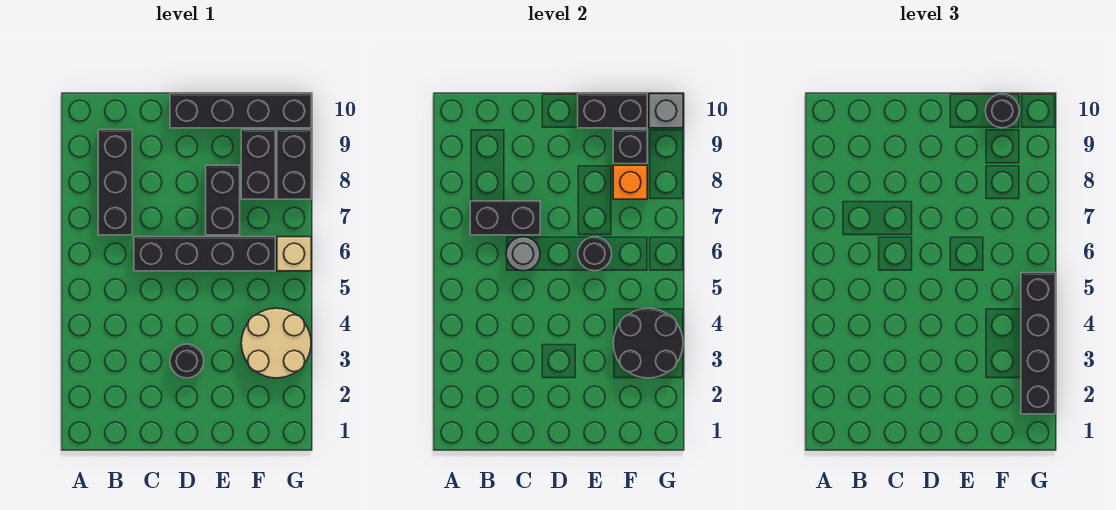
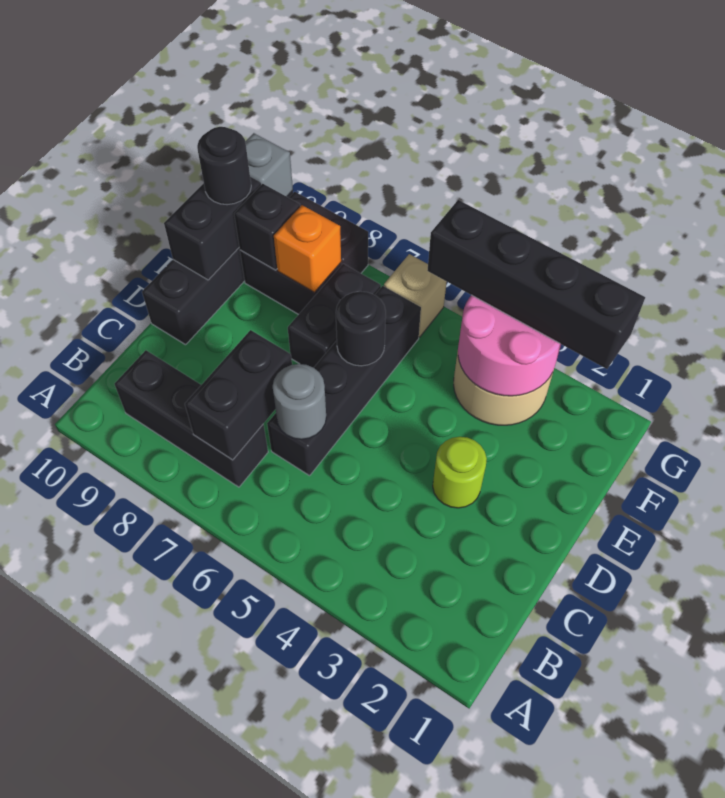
black 1x1 round brick [170,344,204,378] -> lime 1x1 round brick [433,437,487,508]
black 1x2 brick [206,165,240,235] -> black 1x2 brick turned to [288,264,381,368]
black 2x2 round brick [613,308,683,378] -> pink 2x2 round brick [458,295,561,396]

